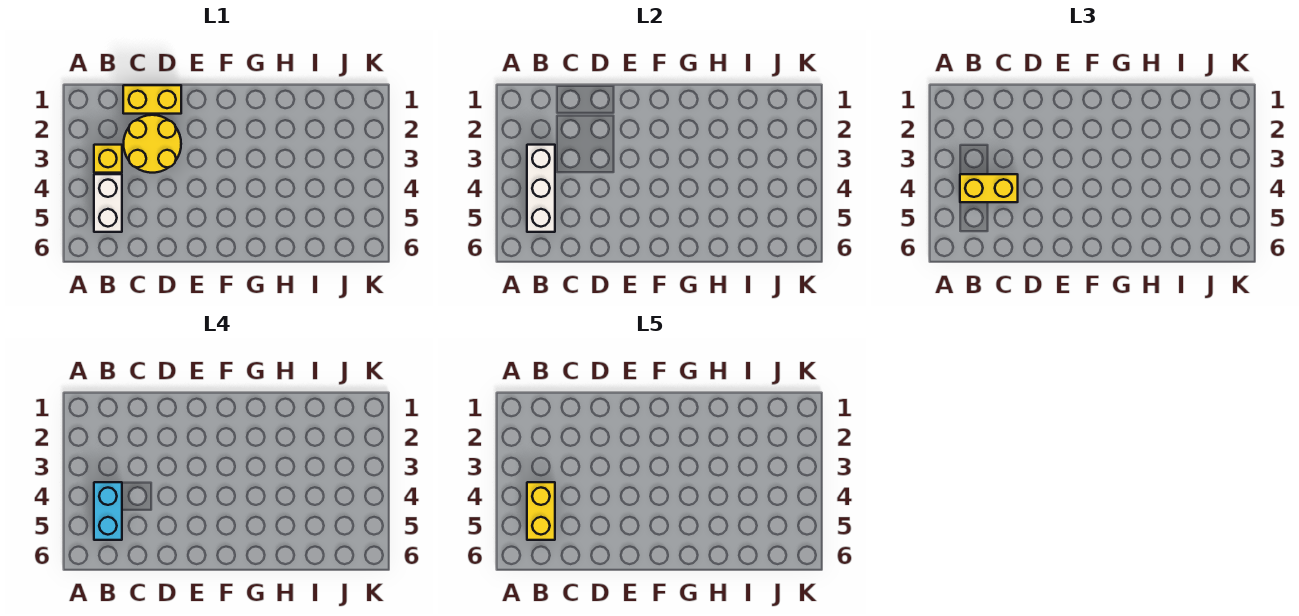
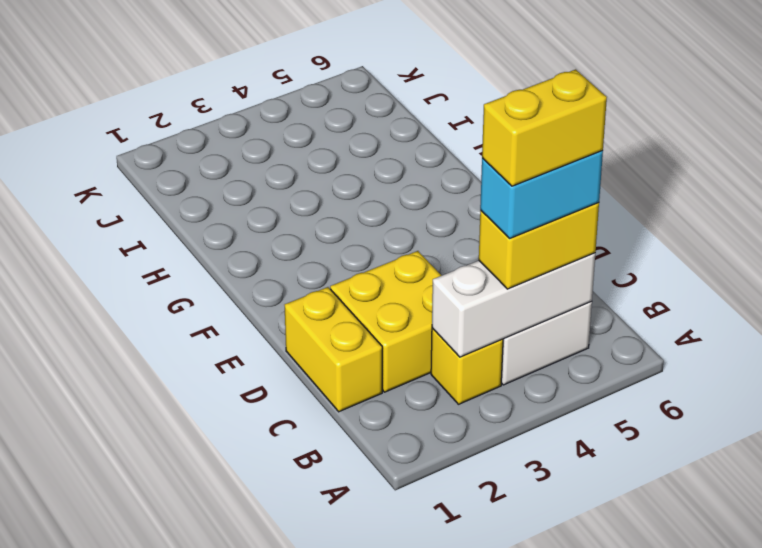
yellow 1x2 brick [960,174,1018,202] -> yellow 1x2 brick turned to [479,203,599,289]
yellow 2x2 round brick [124,115,181,173] -> yellow 2x2 brick [330,251,442,392]

